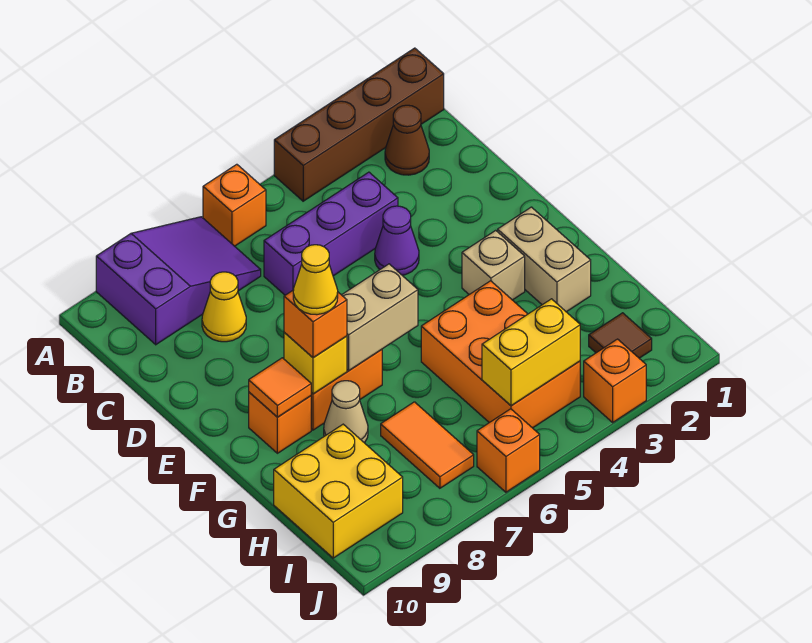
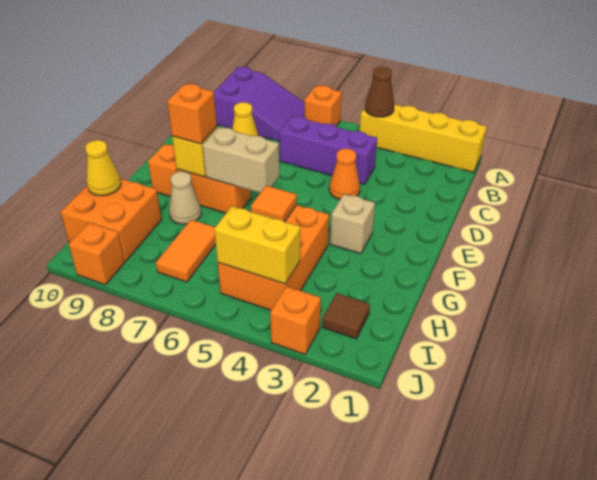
brown 1x4 brick [274,48,444,201] -> yellow 1x4 brick [360,104,487,172]
brown 1x1 cone [385,105,429,175] -> brown 1x1 cone moved to [365,67,394,117]
purple 1x1 cone [375,206,419,275] -> orange 1x1 cone [329,149,360,199]
tan 1x2 brick [498,207,591,312] -> none
yellow 1x1 cone [293,245,338,315] -> yellow 1x1 cone moved to [85,140,121,196]
orange 1x1 tile [249,358,311,417] -> orange 1x1 tile moved to [251,186,297,222]
yellow 2x2 brick [274,424,403,558] -> orange 2x2 brick [61,178,162,261]
orange 1x1 brick [477,409,540,492] -> orange 1x1 brick moved to [69,222,125,285]

